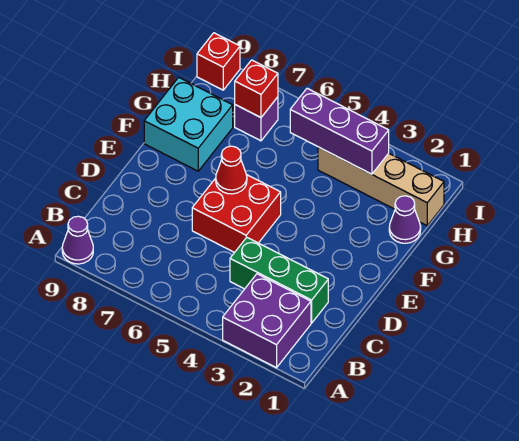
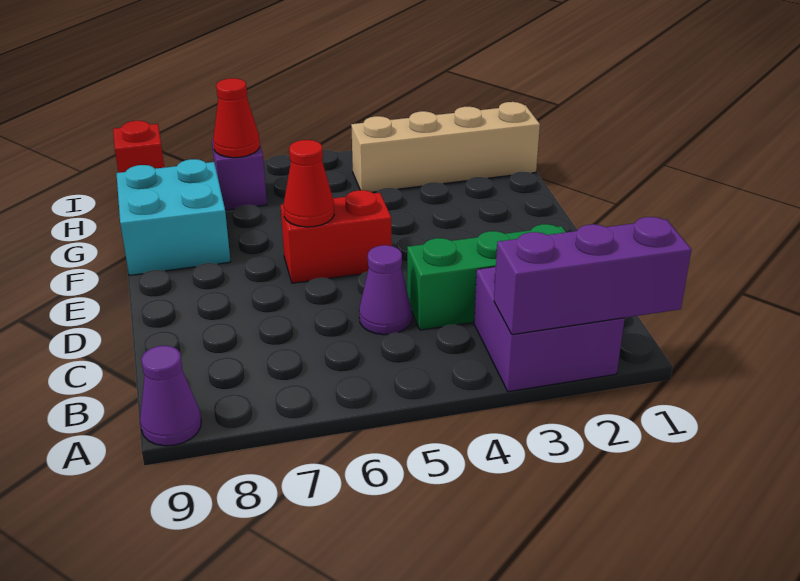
red 2x2 brick [192,174,281,253] -> red 1x2 brick [281,190,392,283]
purple 1x1 cone [389,196,421,243] -> purple 1x1 cone moved to [359,245,412,335]
purple 1x3 brick [290,88,389,174] -> purple 1x3 brick moved to [494,217,691,335]
red 1x1 brick [235,60,278,117] -> red 1x1 cone [213,78,260,158]

